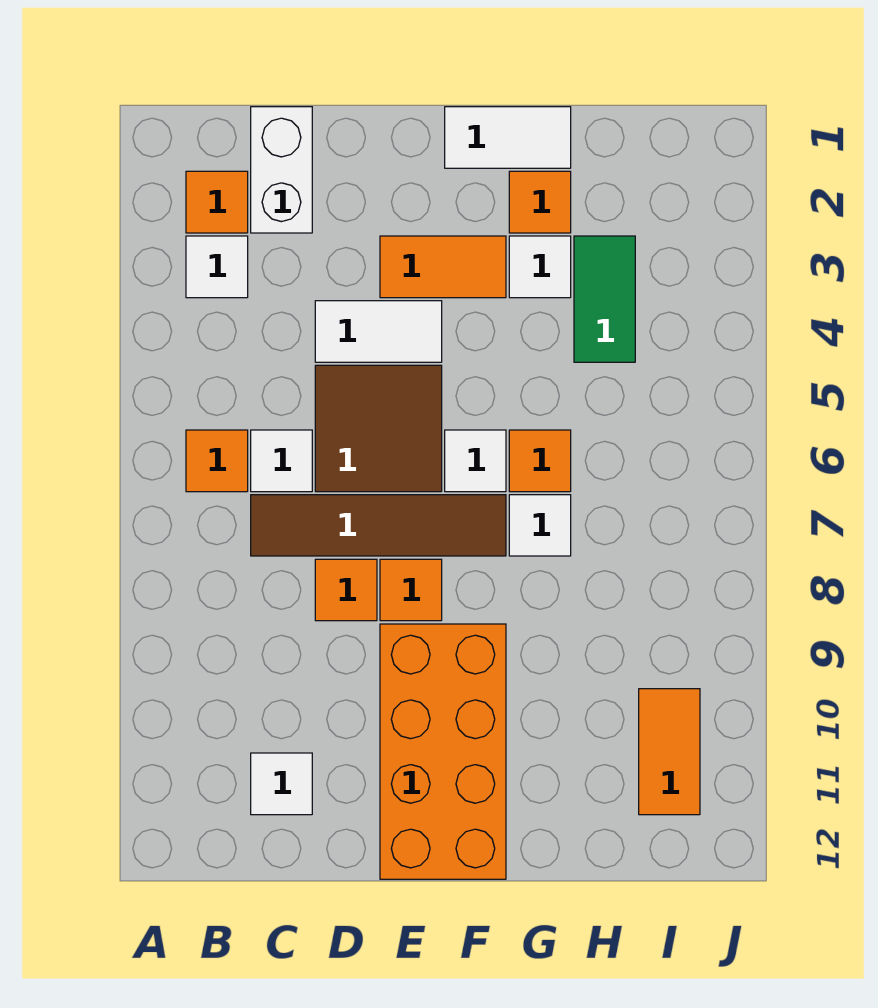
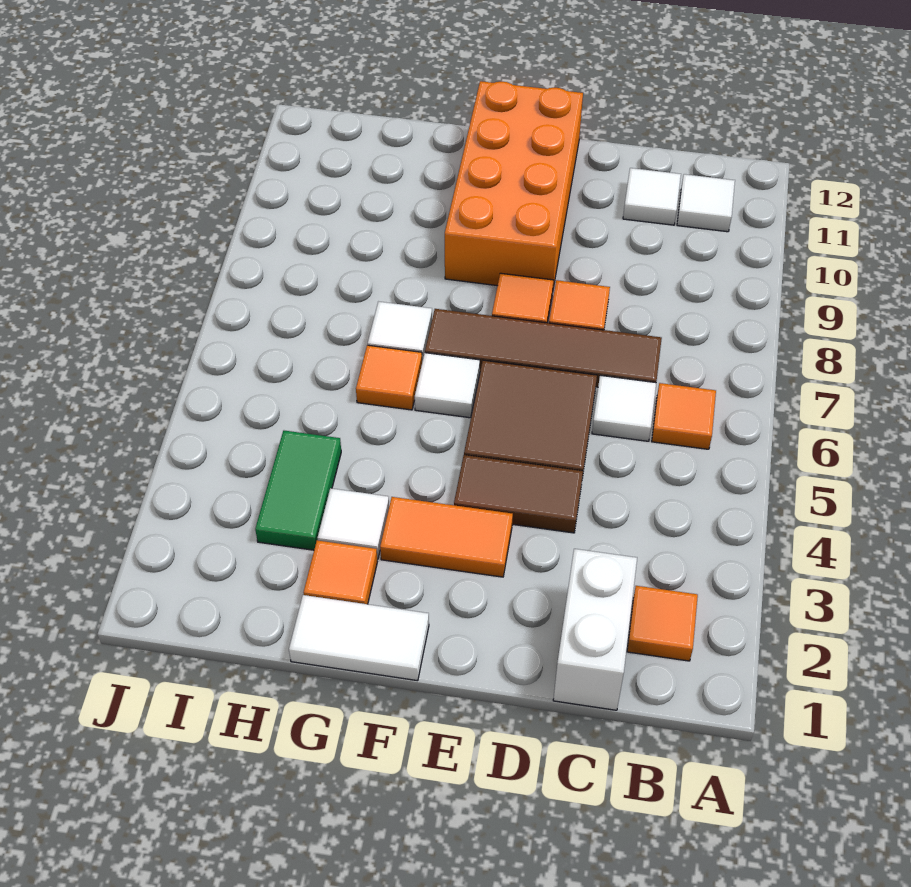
white 1x1 tile [186,236,248,298] -> white 1x1 tile moved to [677,174,735,232]
white 1x2 tile [315,301,442,362] -> brown 1x2 tile [454,455,583,533]
orange 1x2 tile [639,689,700,815] -> none

